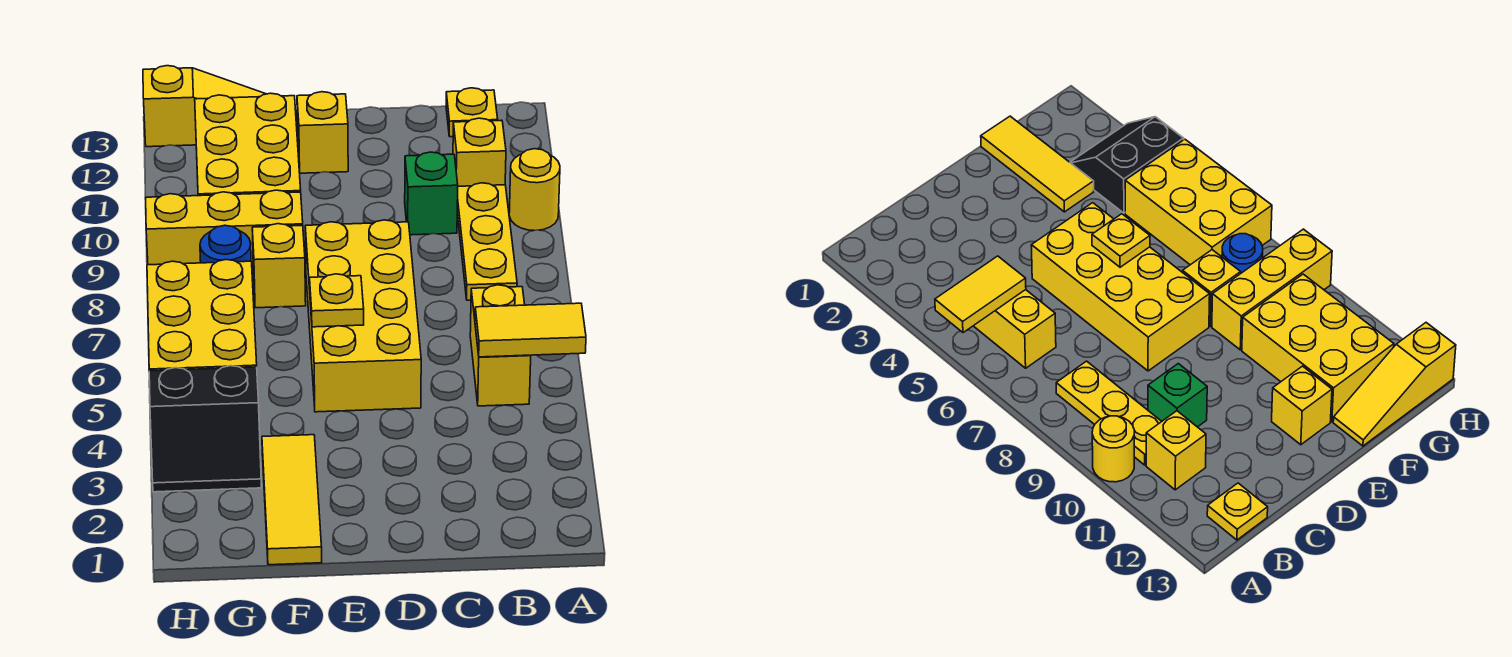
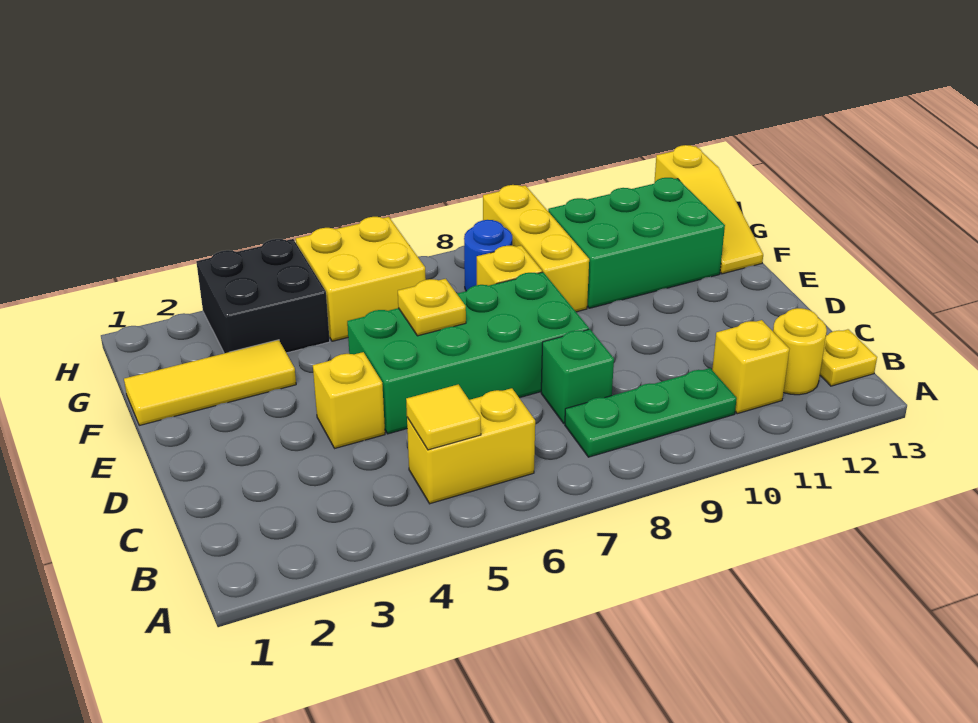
yellow 1x2 tile [475,303,586,357] -> yellow 1x1 tile [406,384,481,450]
yellow 1x1 round brick [509,149,560,231] -> yellow 1x1 round brick moved to [773,308,827,395]
yellow 1x3 plate [457,183,517,300] -> green 1x3 plate [565,368,737,457]
green 1x1 brick [405,152,458,235] -> green 1x1 brick moved to [541,329,614,424]
yellow 2x4 brick [305,220,421,412] -> green 2x4 brick [347,272,589,434]
yellow 1x1 brick [297,92,348,173] -> yellow 1x1 brick moved to [313,352,385,448]
yellow 2x3 brick [195,93,301,196] -> green 2x3 brick [548,178,725,308]
black 2x2 slope [149,366,261,492] -> black 2x2 brick [196,239,330,353]
yellow 2x3 brick [147,260,257,371] -> yellow 2x2 brick [296,217,426,341]

